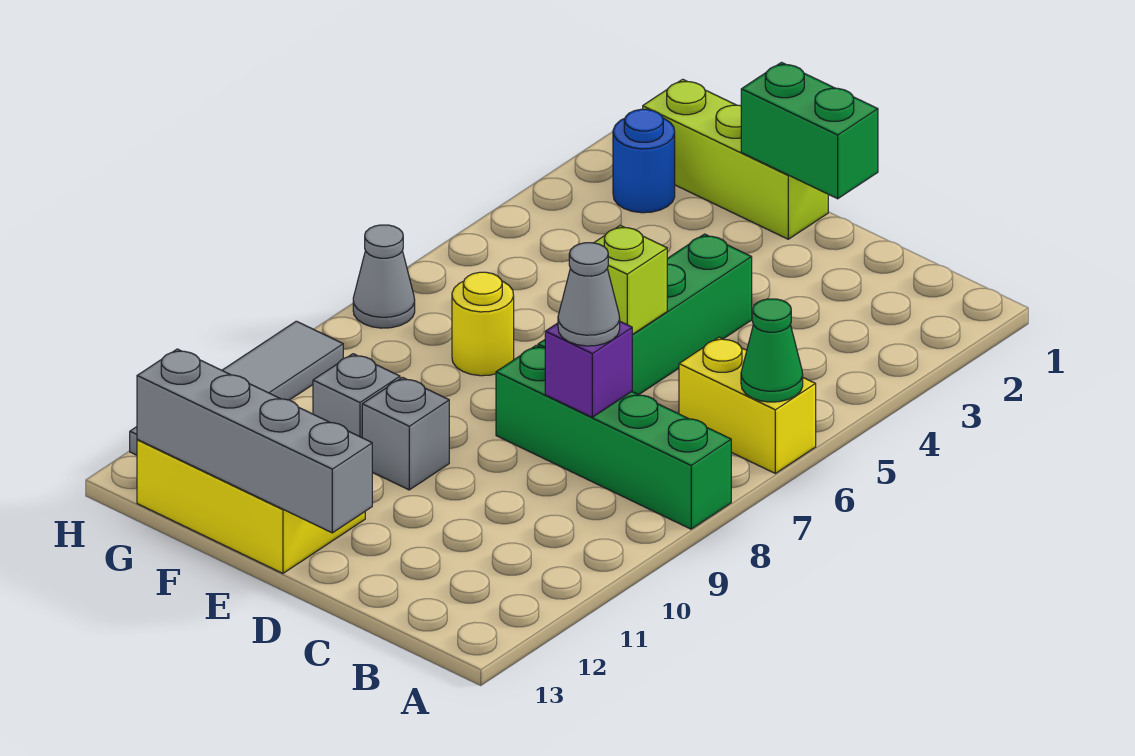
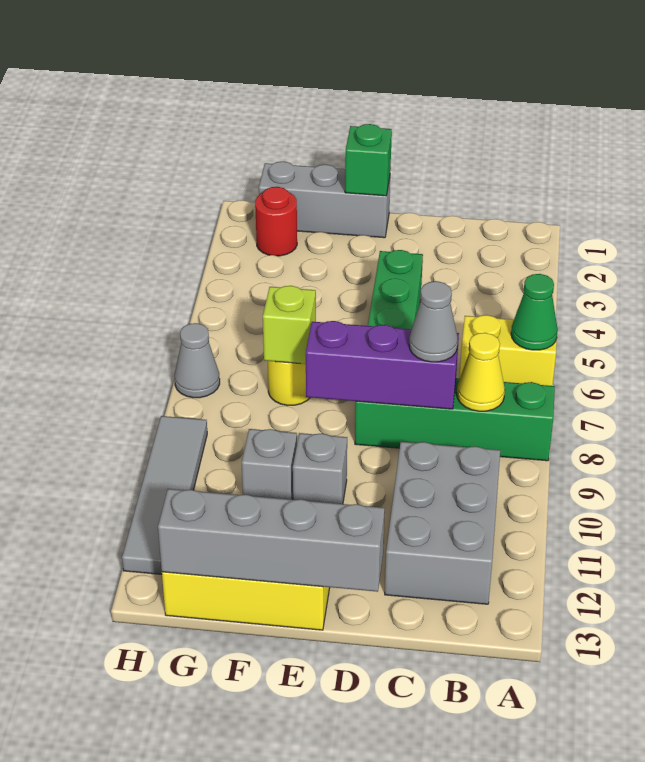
none -> yellow 1x1 cone [457,333,505,411]
none -> grey 2x3 brick [385,442,500,604]
purple 1x1 brick [545,322,632,417] -> purple 1x3 brick [306,321,459,409]
green 1x2 brick [741,63,878,199] -> green 1x1 brick [345,124,392,196]
lime 1x1 brick [594,225,667,335] -> lime 1x1 brick moved to [263,286,316,364]
lime 1x3 brick [643,79,828,239] -> grey 1x3 brick [259,162,390,238]
blue 1x1 round brick [613,109,675,213] -> red 1x1 round brick [255,187,297,256]

